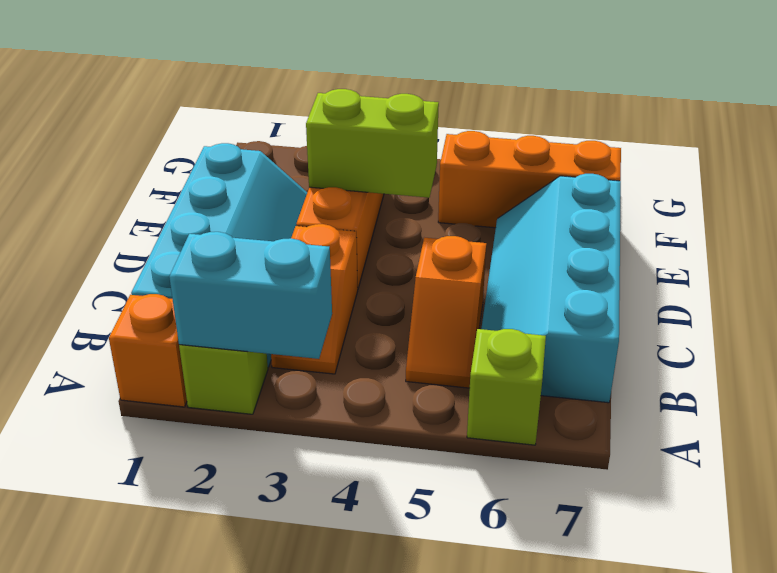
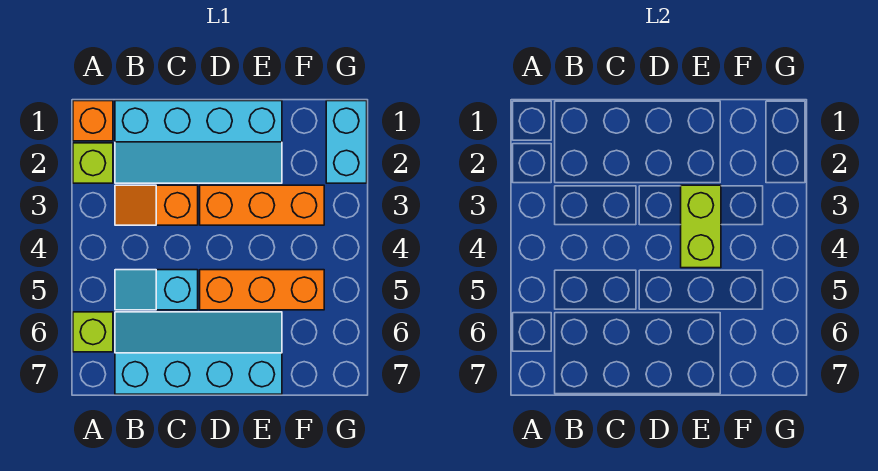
cyan 1x2 brick [169,232,332,359] -> cyan 1x2 brick moved to [326,101,367,183]
orange 1x2 slope [406,236,486,388] -> cyan 1x2 slope [115,270,198,310]
orange 1x3 brick [438,131,621,228] -> orange 1x3 brick turned to [200,270,324,310]

